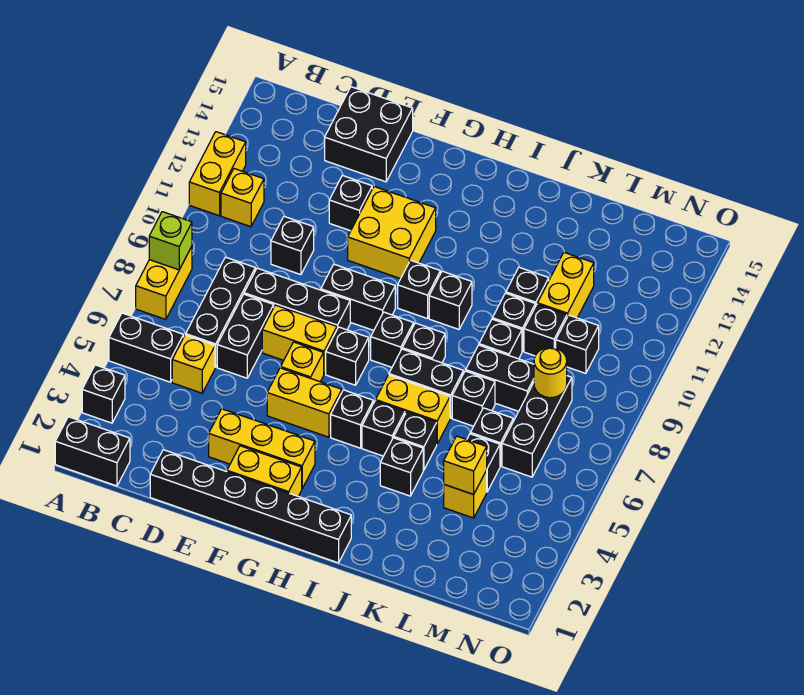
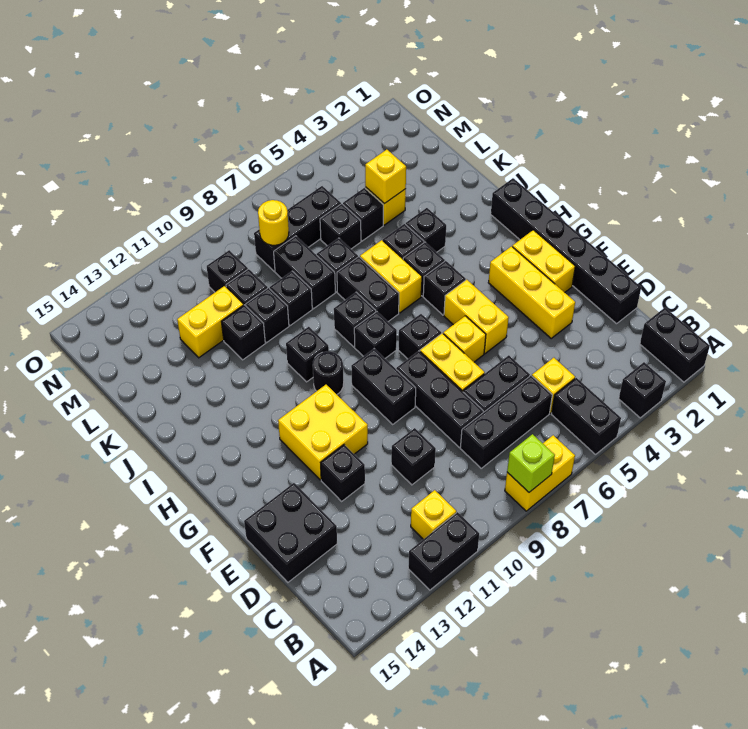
yellow 1x2 brick [189,132,246,216] -> black 1x2 brick [408,512,479,590]
black 1x1 brick [398,260,440,319] -> black 1x1 round brick [313,351,344,394]

